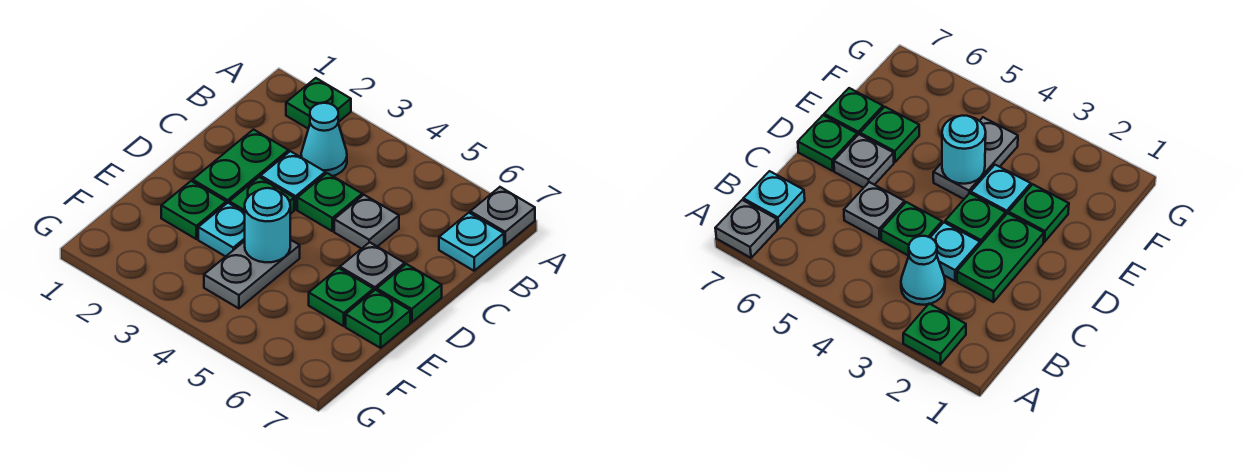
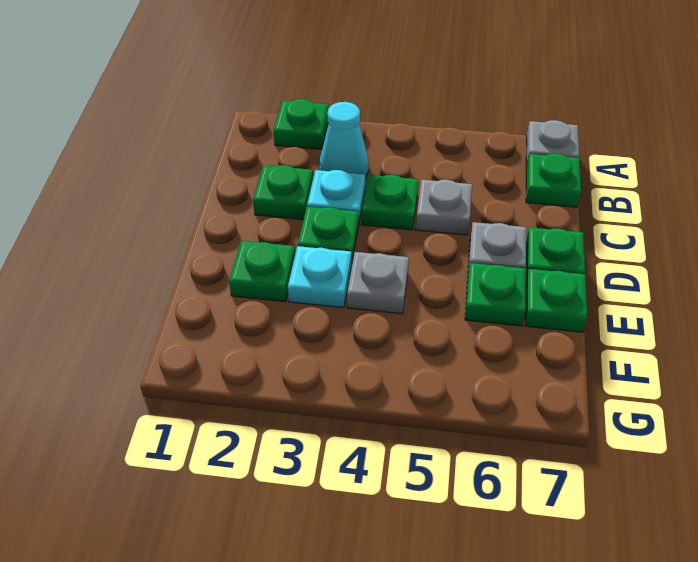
cyan 1x1 plate [439,213,504,271] -> green 1x1 plate [526,154,581,207]
green 1x2 plate [193,130,289,204] -> green 1x1 plate [253,165,313,220]
grey 1x2 plate [204,240,300,308] -> grey 1x1 plate [347,252,409,314]
cyan 1x1 round brick [245,188,290,262] -> none

